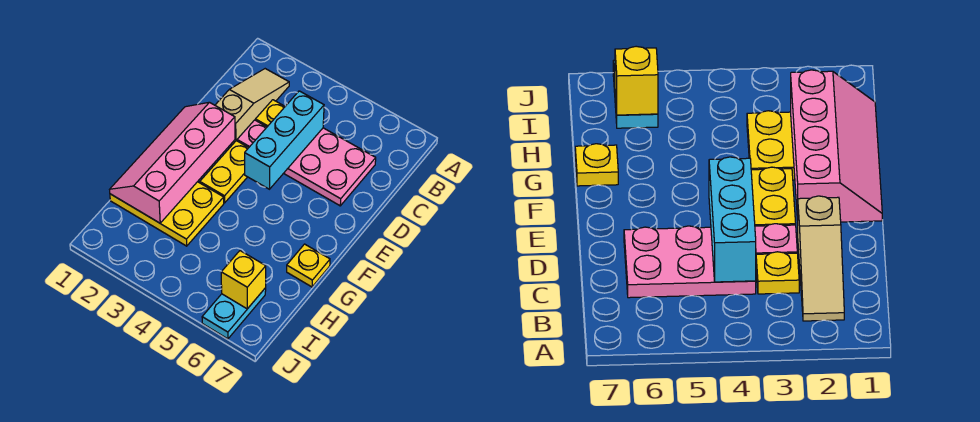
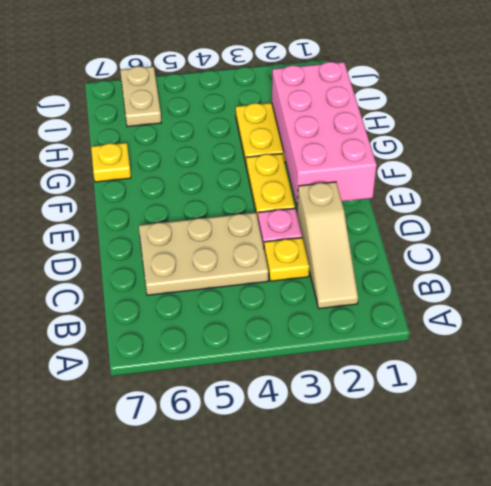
pink 2x3 plate [284,128,376,206] -> tan 2x3 plate [139,213,268,295]
cyan 1x3 brick [245,91,324,189] -> none
pink 2x4 slope [110,102,235,223] -> pink 2x4 brick [272,62,377,205]
cyan 1x2 plate [202,288,266,339] -> tan 1x2 plate [120,66,161,127]
yellow 1x1 brick [221,251,266,309] -> none

